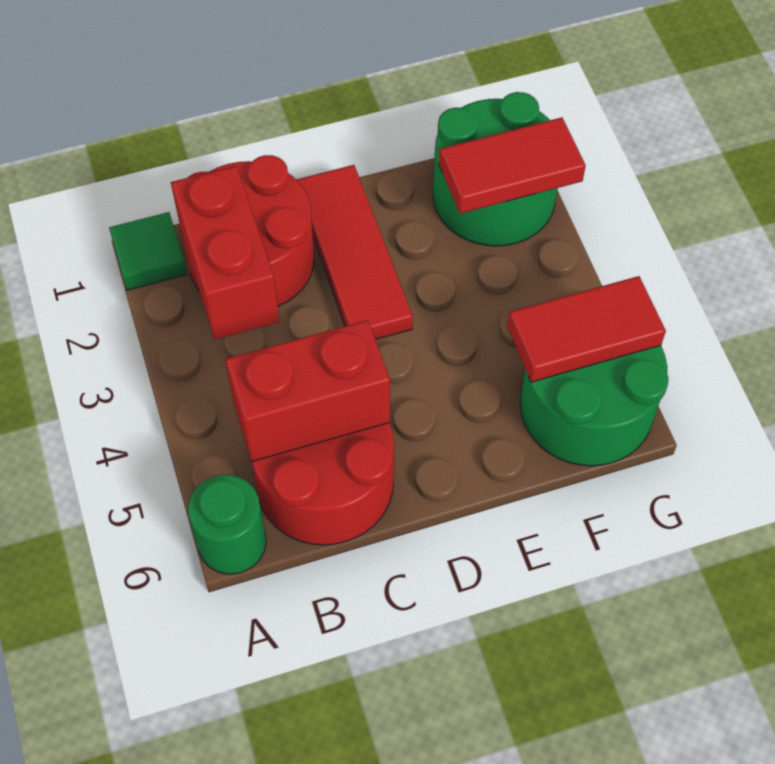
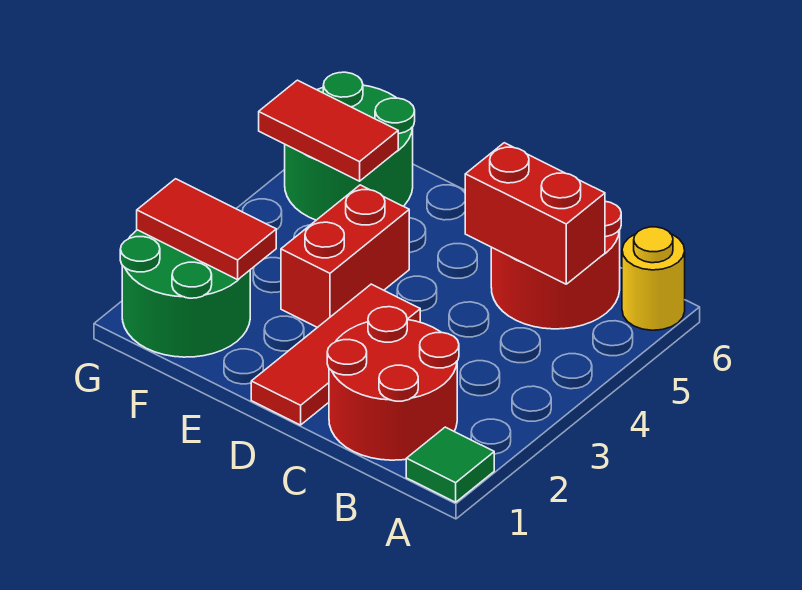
green 1x1 round brick [188,475,266,574] -> yellow 1x1 round brick [622,227,685,330]
red 1x2 brick [171,166,279,340] -> red 1x2 brick moved to [281,185,409,328]

